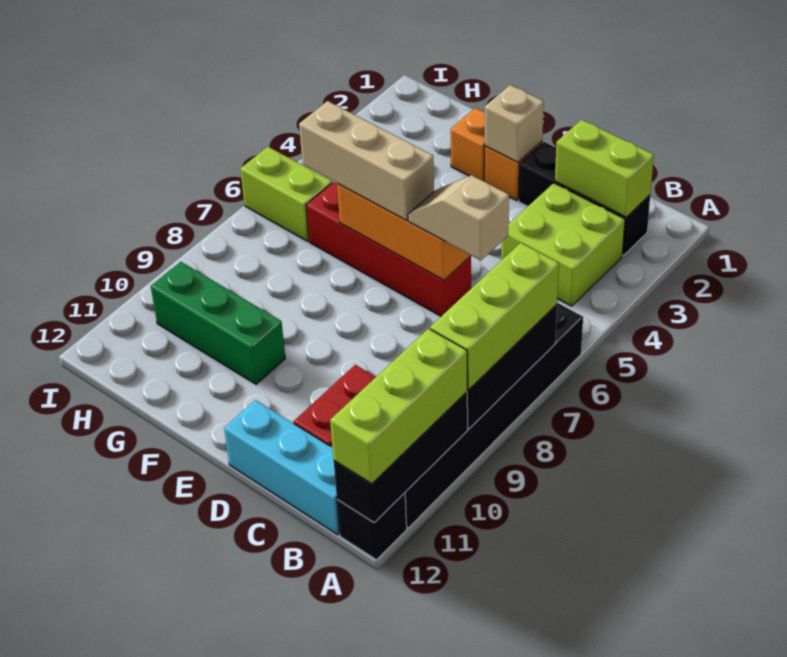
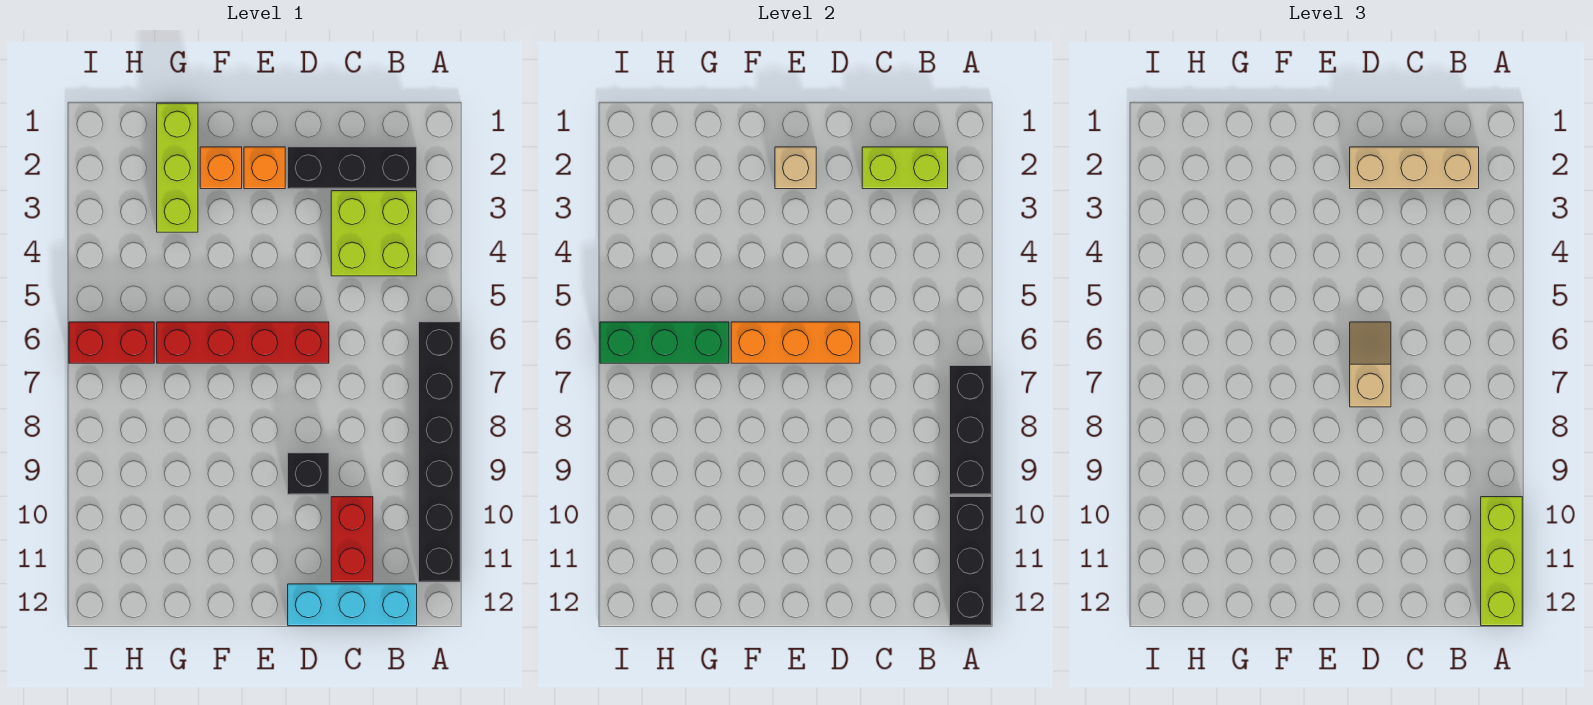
lime 1x3 brick [430,243,559,389] -> lime 1x3 brick moved to [157,103,198,232]
black 1x1 brick [337,493,407,560] -> black 1x1 brick moved to [288,453,329,494]
tan 1x2 slope [408,175,509,261] -> tan 1x2 slope turned to [1350,322,1391,407]
tan 1x3 brick [299,101,434,220] -> tan 1x3 brick moved to [1350,147,1479,189]
green 1x3 brick [151,262,285,384] -> green 1x3 brick moved to [600,322,729,363]
lime 1x2 brick [240,147,332,241] -> red 1x2 brick [69,322,154,363]

